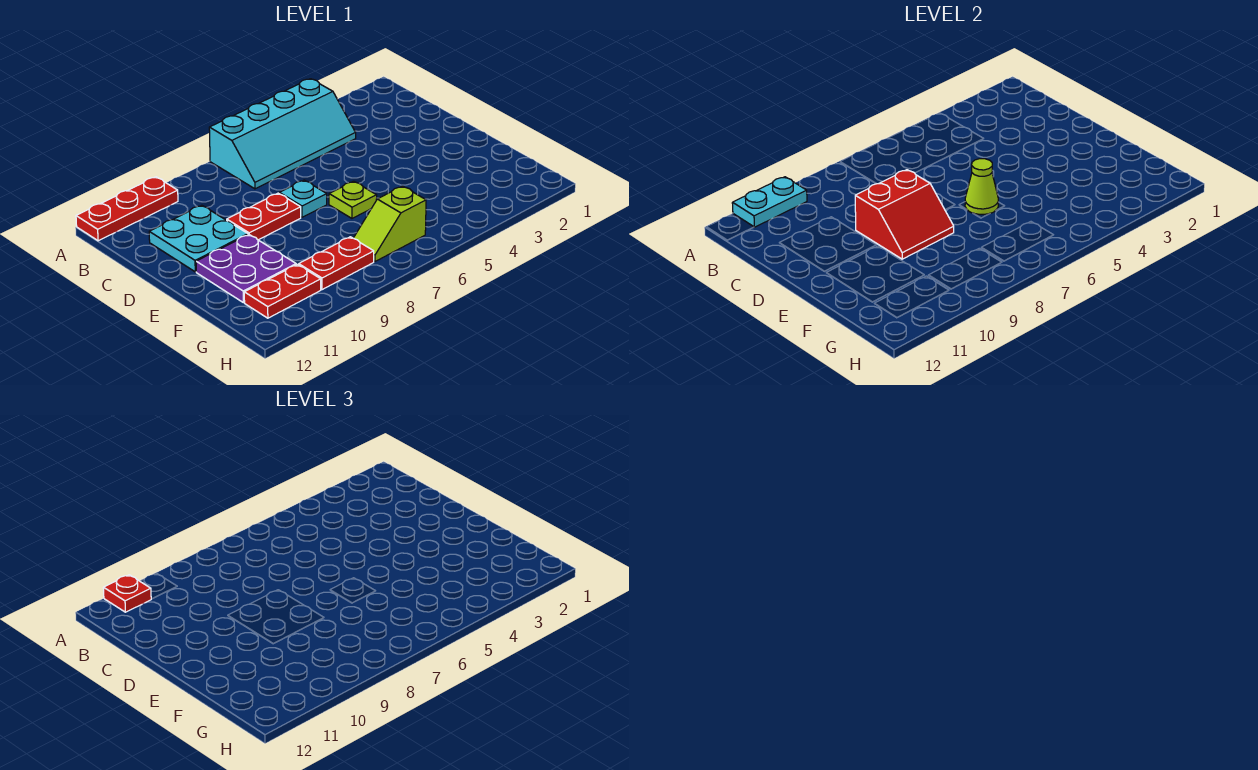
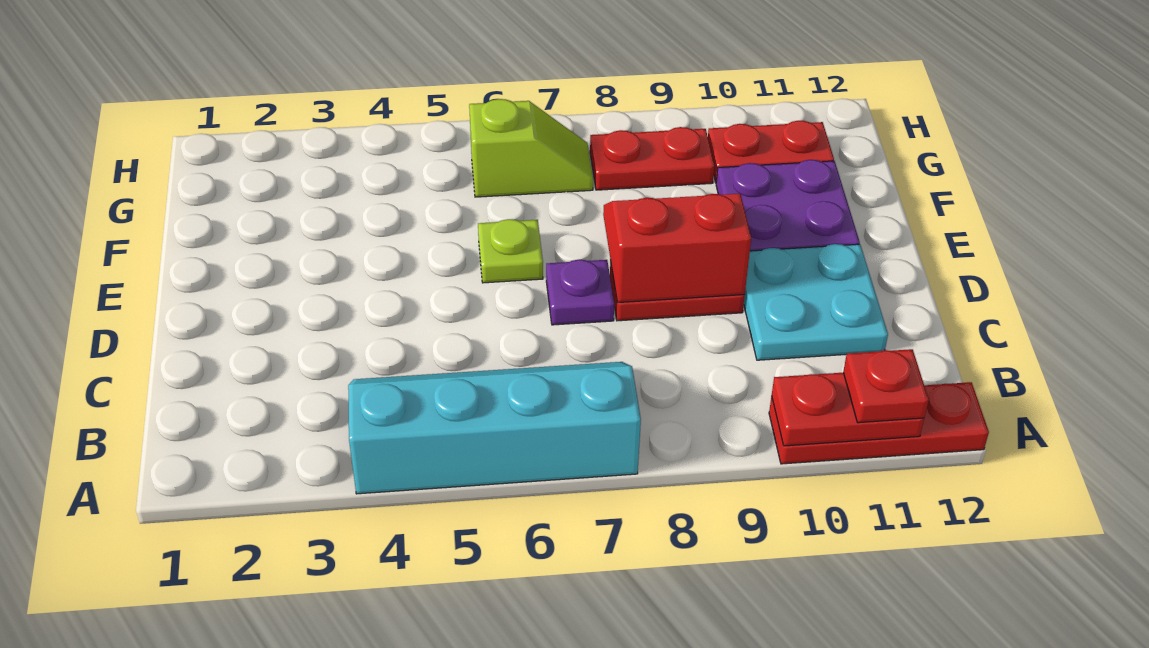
cyan 1x2 plate [732,177,807,227] -> red 1x2 plate [772,373,924,446]
cyan 1x1 plate [279,180,327,217] -> purple 1x1 plate [546,260,614,325]
lime 1x1 cone [965,159,998,214] -> none

